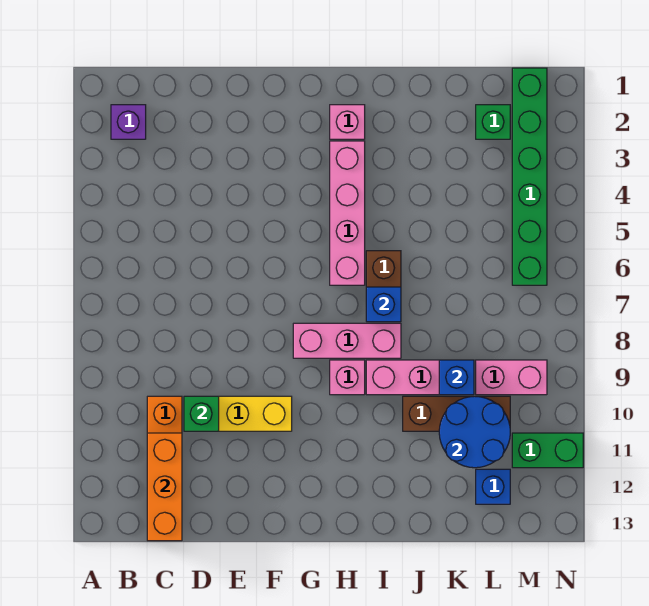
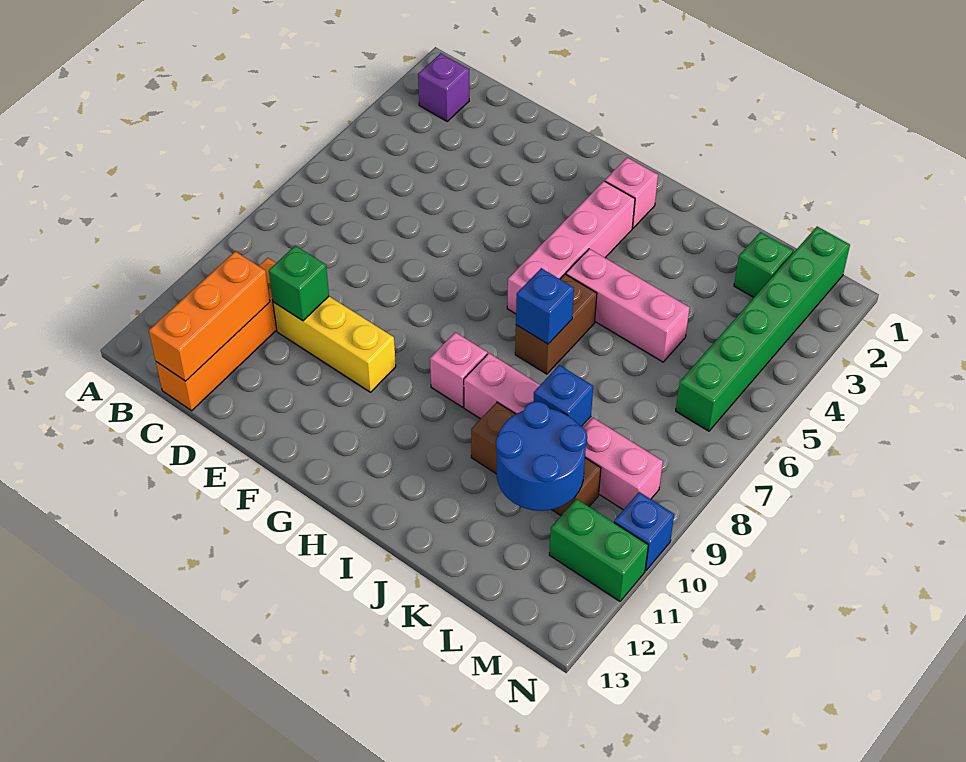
pink 1x3 brick [293,323,401,358] -> pink 1x3 brick moved to [566,249,690,362]
blue 1x1 brick [476,469,510,504] -> blue 1x1 brick moved to [614,492,674,570]

